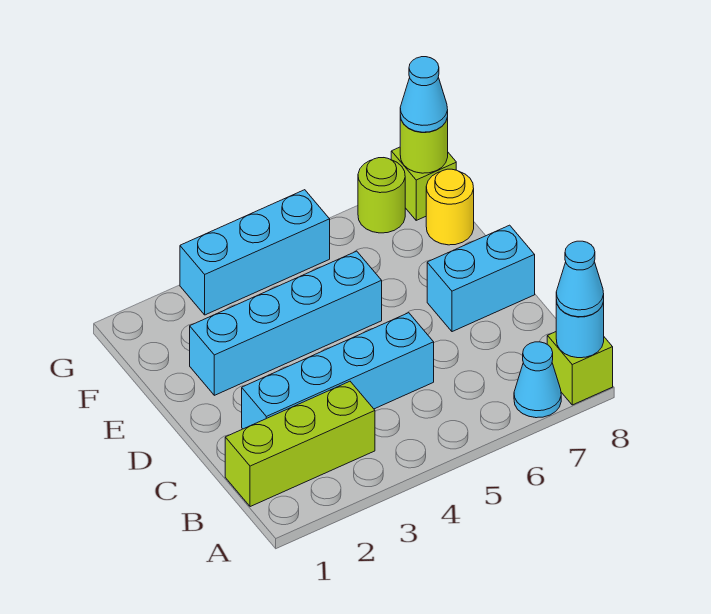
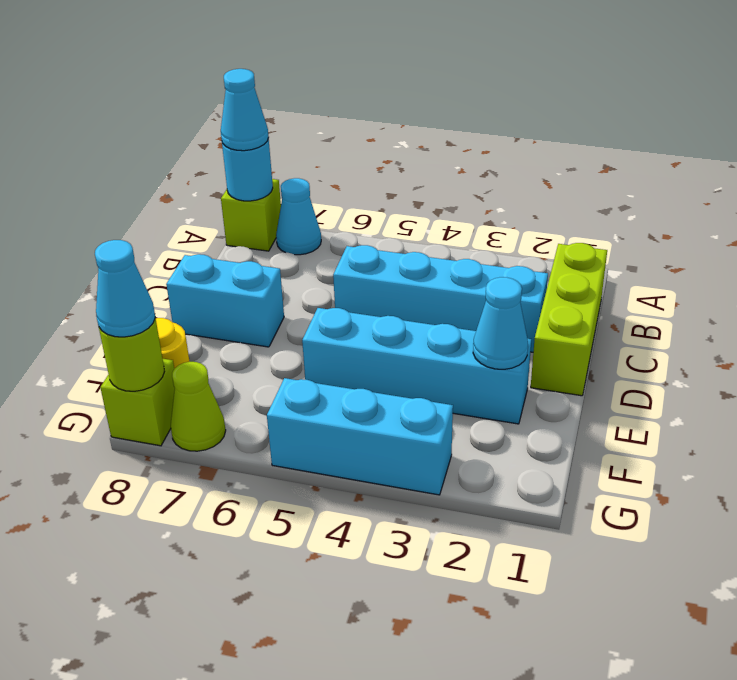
lime 1x3 brick [225,381,375,507] -> lime 1x3 brick turned to [531,243,607,396]
none -> cyan 1x1 cone [473,277,528,369]
lime 1x1 round brick [358,158,405,233] -> lime 1x1 cone [171,362,226,451]

